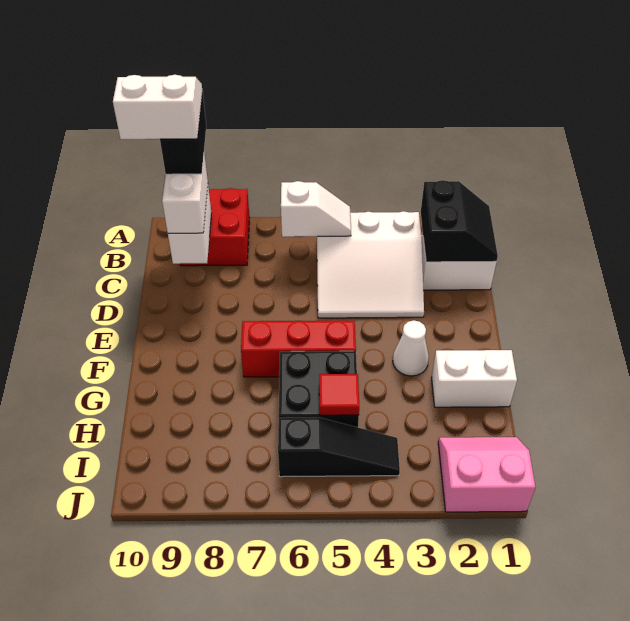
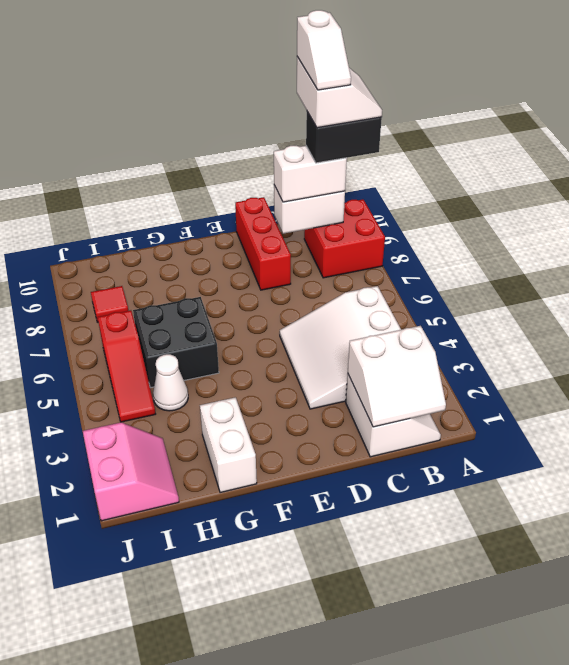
black 2x2 slope [421,180,498,262] -> white 2x2 slope [348,326,446,427]
white 1x2 slope [281,181,351,237] -> white 1x2 slope moved to [297,10,351,90]
white 1x1 cone [393,320,429,376] -> white 1x1 cone moved to [153,354,188,411]
red 1x3 brick [241,321,356,377] -> red 1x3 brick moved to [235,197,291,290]
red 1x1 tile [319,374,359,415] -> red 1x1 tile moved to [91,286,128,322]
black 1x3 slope [278,417,400,477] -> red 1x3 slope [98,310,155,422]

